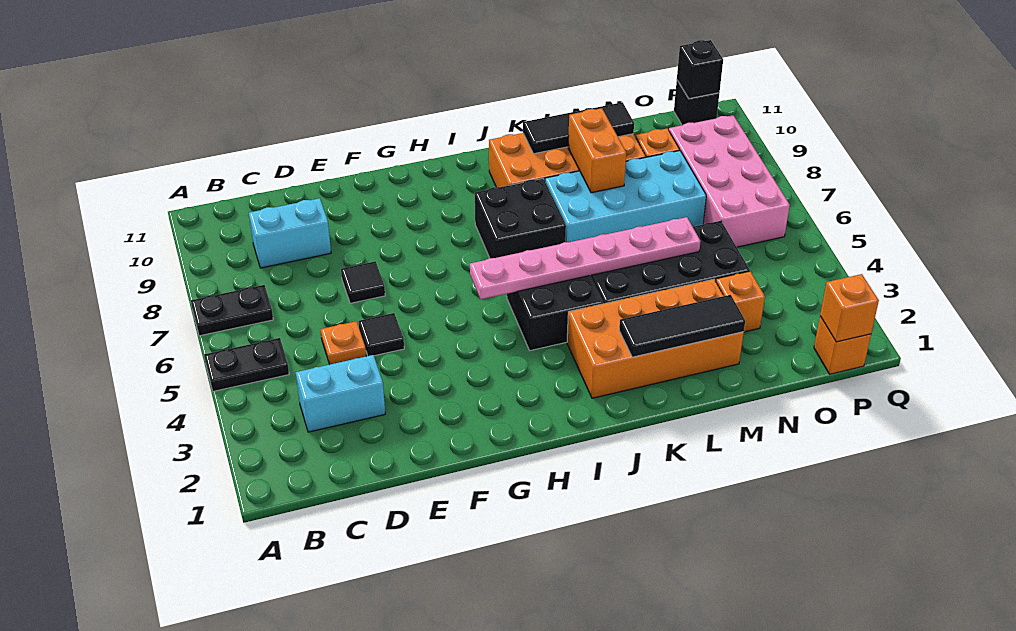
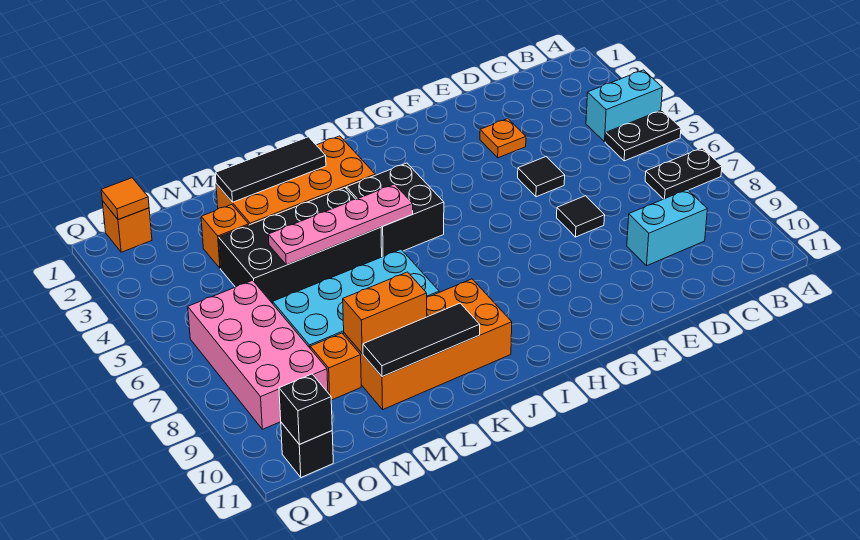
cyan 1x2 brick [296,355,385,432] -> cyan 1x2 brick moved to [586,70,662,142]
orange 1x1 plate [320,321,366,364] -> orange 1x1 plate moved to [480,119,526,158]
pink 1x6 plate [470,217,700,299] -> pink 1x4 plate [268,184,413,265]
black 2x2 brick [475,179,566,258] -> none
orange 1x2 brick [568,108,626,193] -> orange 1x2 brick turned to [343,272,427,353]
orange 1x1 brick [820,274,879,342] -> orange 1x1 tile [101,178,149,220]

